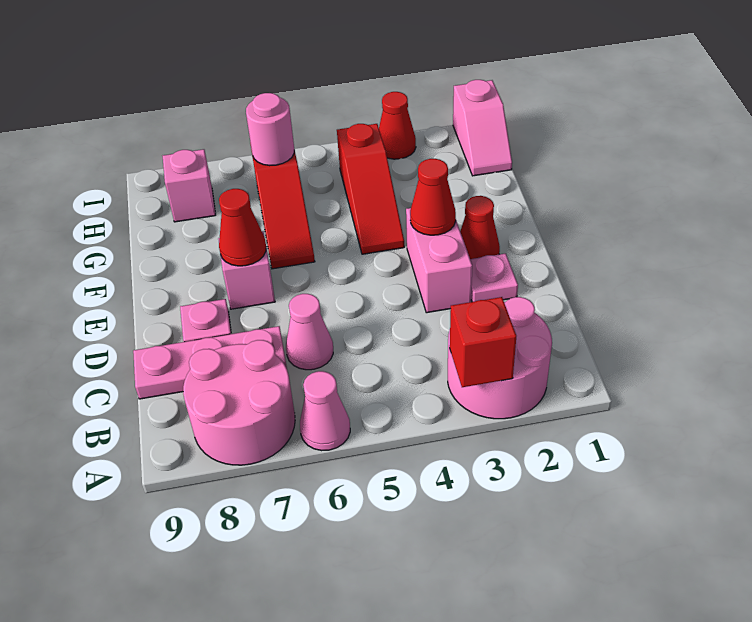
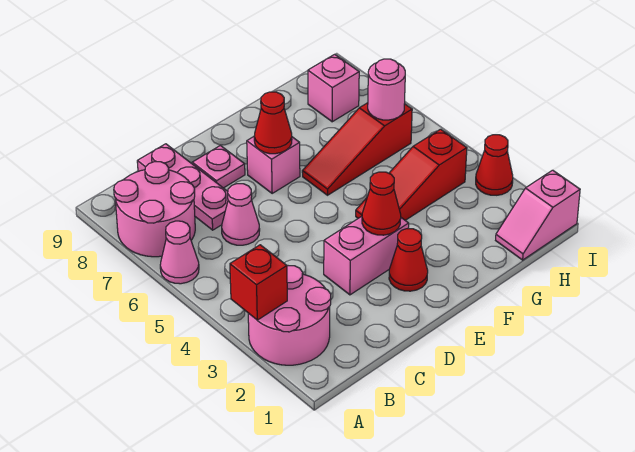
pink 1x1 plate [470,253,518,302] -> none

